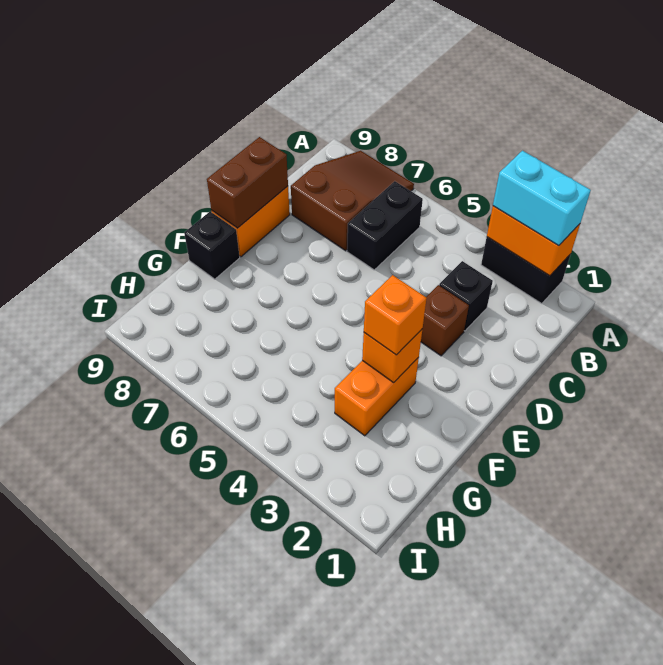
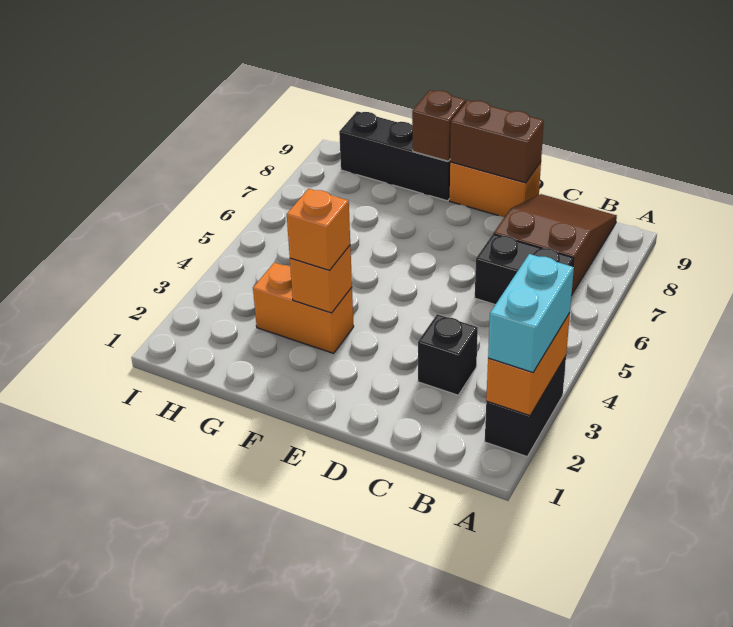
brown 2x3 slope [291,151,414,251] -> brown 2x3 slope turned to [494,194,617,294]
brown 1x1 brick [421,285,469,356] -> brown 1x1 brick moved to [412,90,466,161]
black 1x1 brick [184,212,240,279] -> black 1x3 brick [339,111,450,201]

